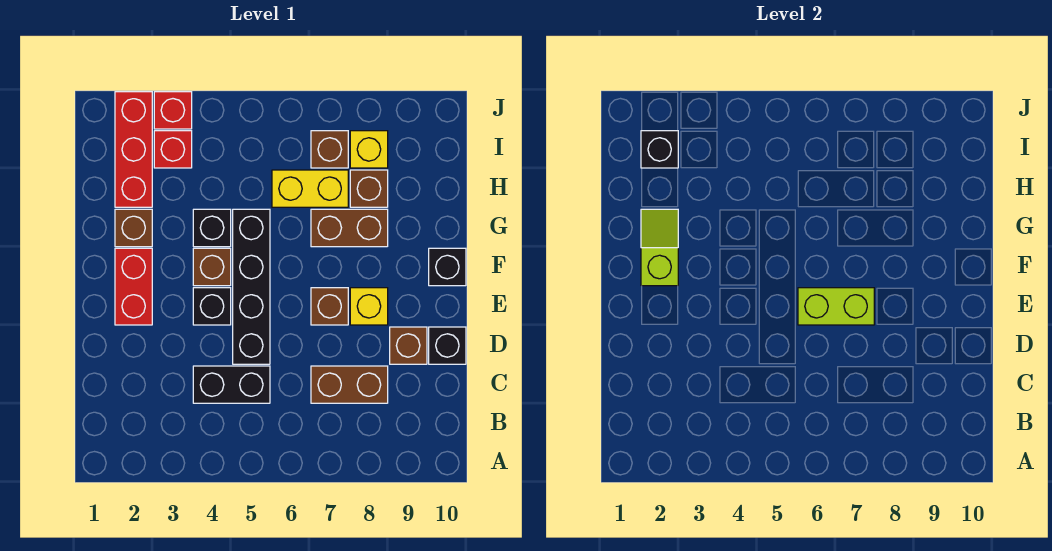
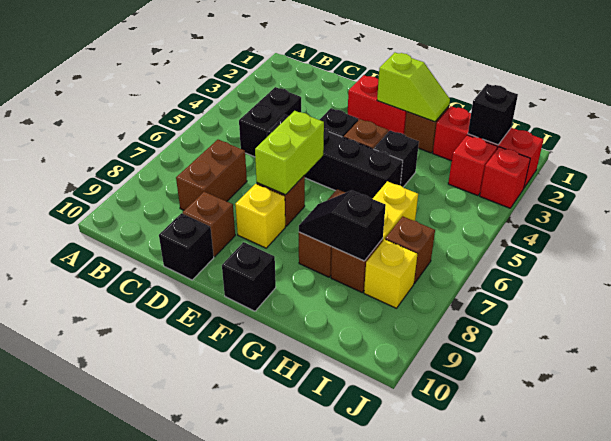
none -> black 1x2 slope [299,190,386,261]

